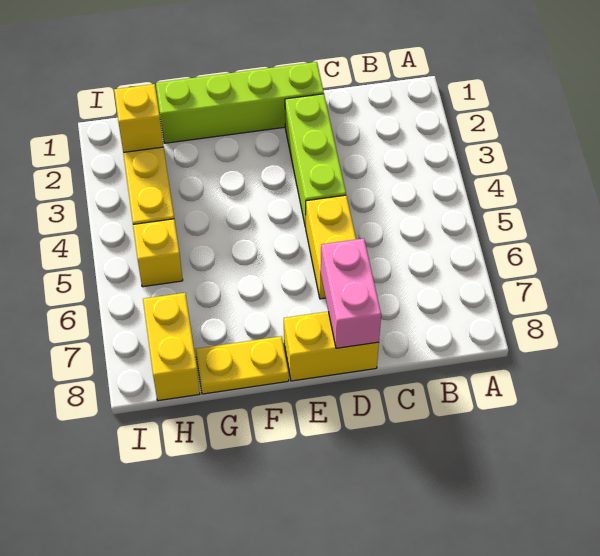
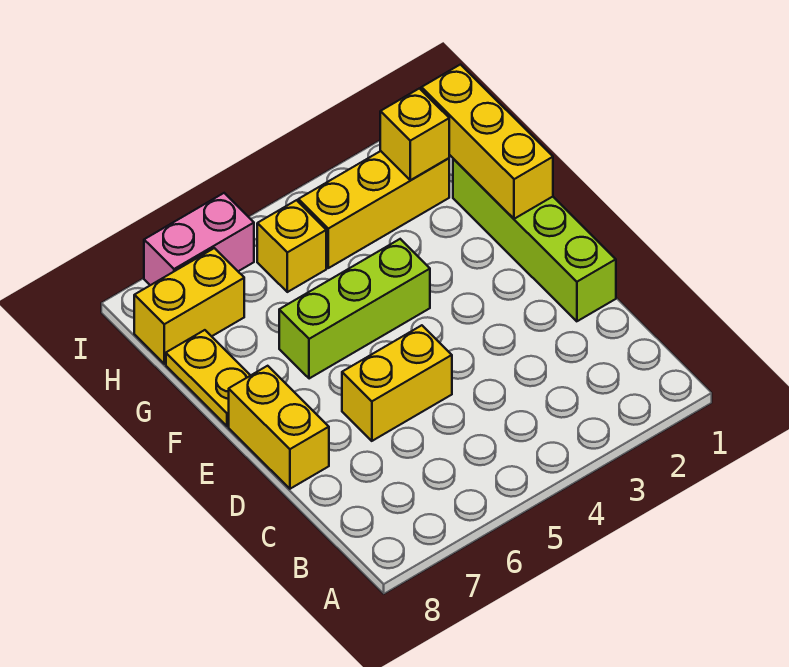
lime 1x3 brick [285,94,346,227] -> lime 1x3 brick moved to [279,239,430,379]
pink 1x2 brick [321,238,381,348] -> pink 1x2 brick moved to [144,193,254,285]
none -> yellow 1x3 brick [421,65,553,219]

